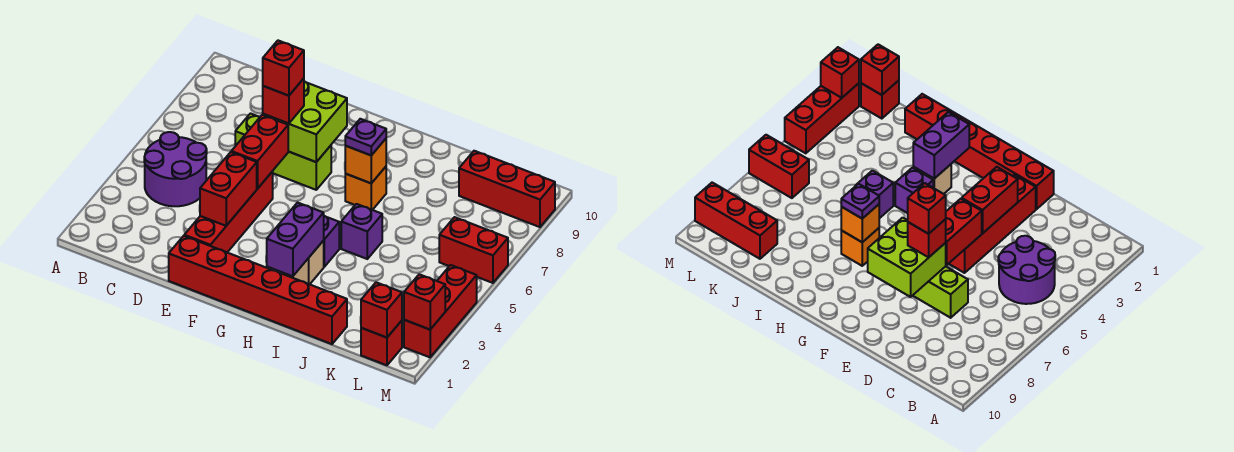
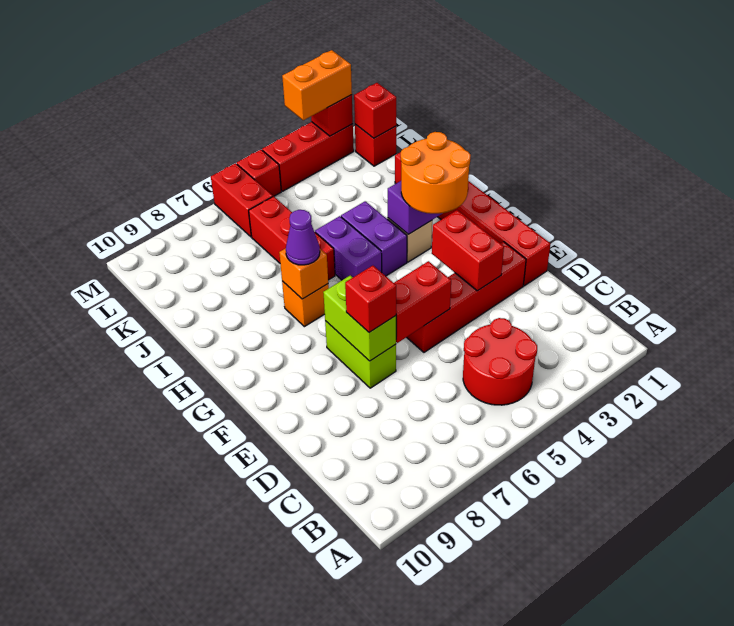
purple 2x2 round brick [144,132,207,206] -> red 2x2 round brick [463,318,537,405]
lime 1x3 brick [235,114,331,190] -> lime 1x2 brick [325,321,396,388]
red 1x2 brick [200,152,257,226] -> red 1x2 brick turned to [432,210,504,291]
lime 2x2 brick [263,81,347,162] -> lime 1x2 brick [323,275,396,361]
red 1x1 brick [263,41,304,96] -> red 1x1 brick moved to [237,149,281,196]
none -> orange 2x2 round brick [401,132,471,214]
purple 1x1 brick [323,216,339,267] -> purple 1x2 brick [341,201,407,276]
purple 1x1 plate [345,119,386,155] -> purple 1x1 cone [286,210,320,265]
purple 1x1 brick [341,204,382,259] -> purple 1x2 brick [315,216,382,280]
red 1x3 brick [459,151,555,227] -> red 1x3 brick moved to [249,196,335,280]
none -> orange 1x2 brick [282,50,352,120]

